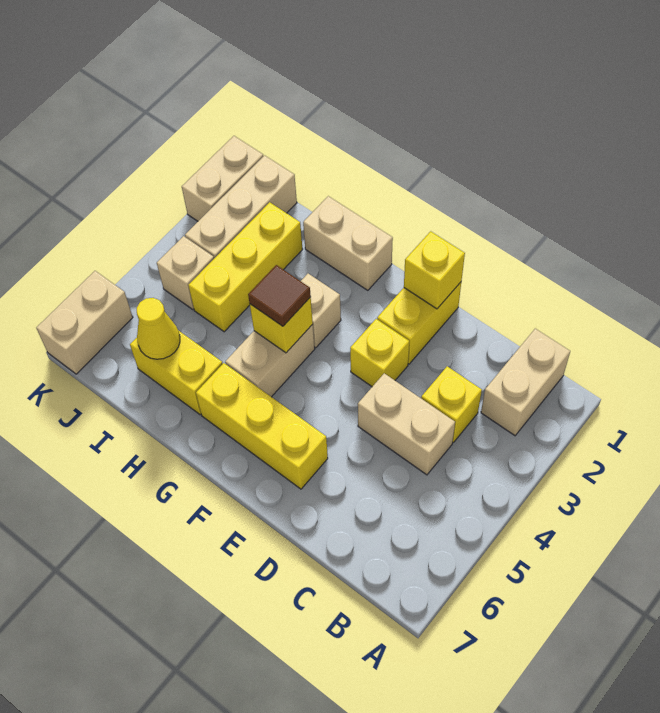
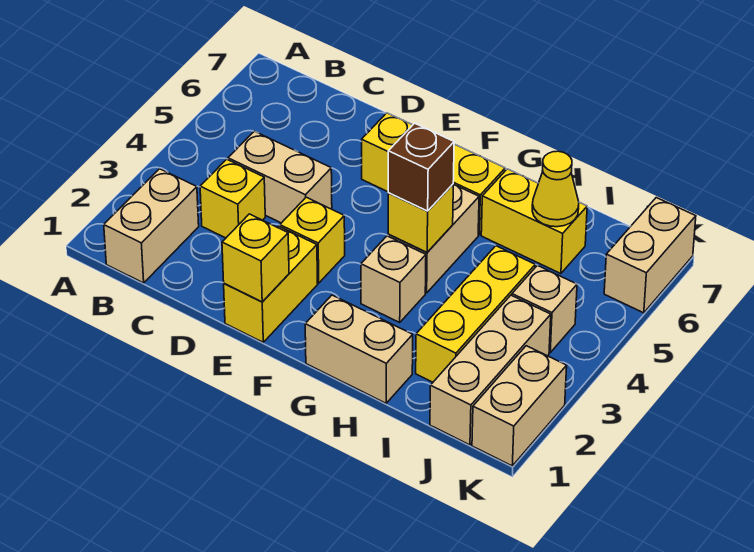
brown 1x1 tile [248,265,311,326] -> brown 1x1 brick [388,123,454,211]

